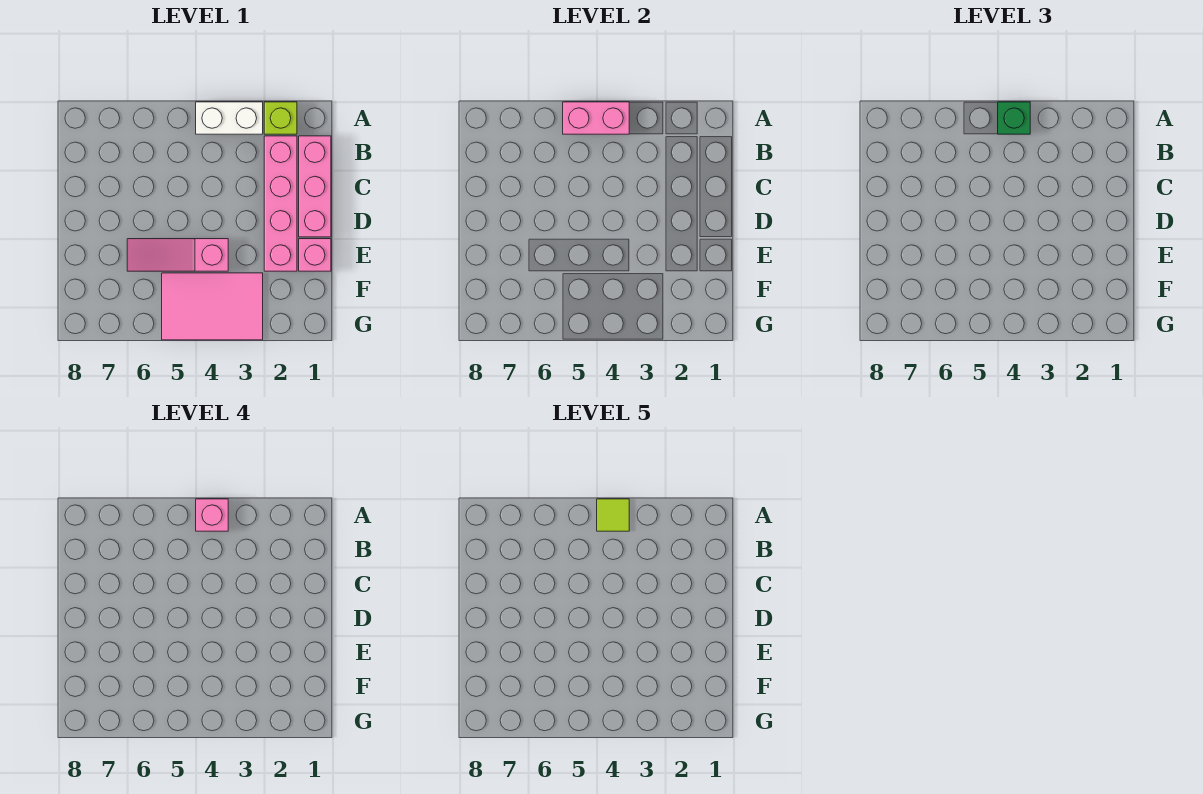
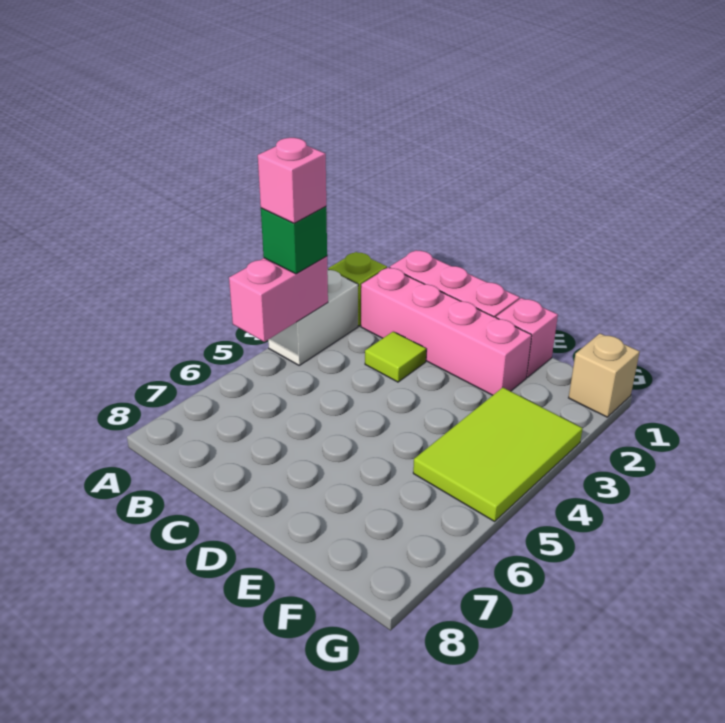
lime 1x1 tile [597,499,629,531] -> lime 1x1 tile moved to [365,332,426,382]
pink 1x3 slope [127,239,228,271] -> none
pink 2x3 tile [162,273,263,340] -> lime 2x3 tile [413,388,583,521]
none -> tan 1x1 brick [569,334,640,417]

